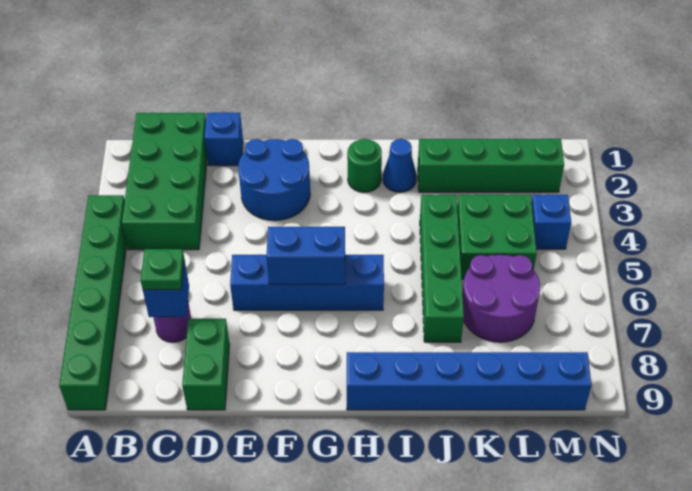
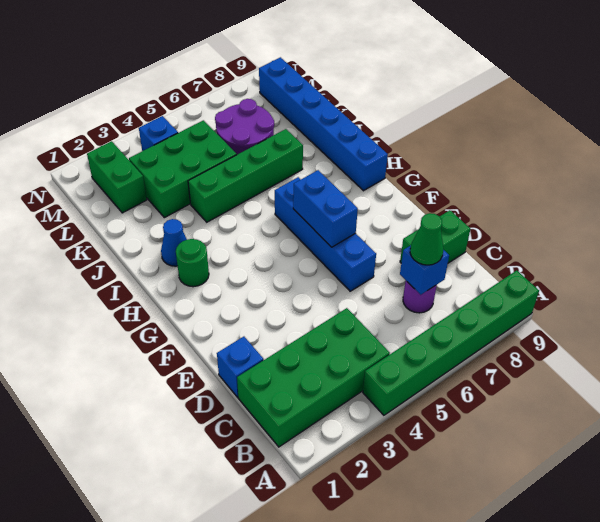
green 1x1 plate [141,249,184,290] -> green 1x1 cone [410,213,443,265]
blue 2x2 round brick [238,139,310,221] -> none
green 1x4 brick [418,139,564,192] -> green 1x2 brick [87,141,147,213]
green 2x2 brick [457,195,537,279] -> green 2x3 brick [129,120,237,218]

